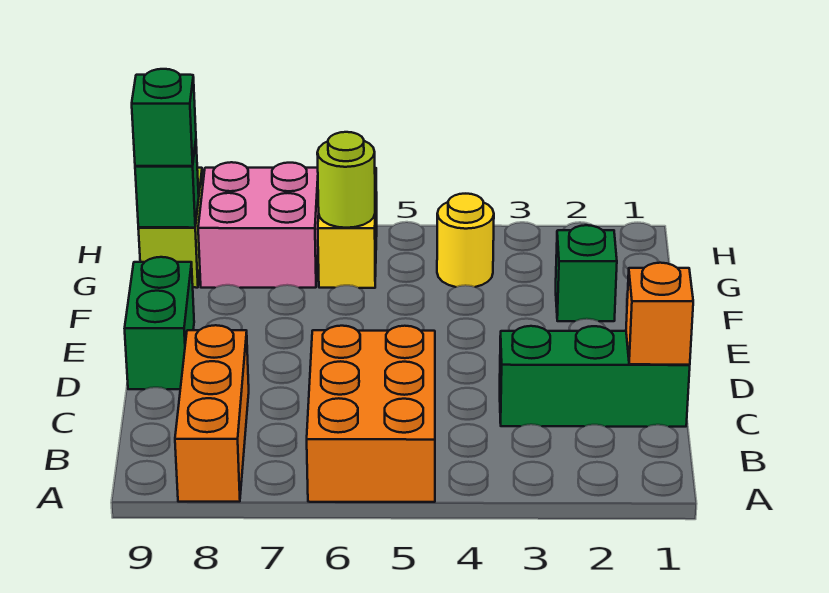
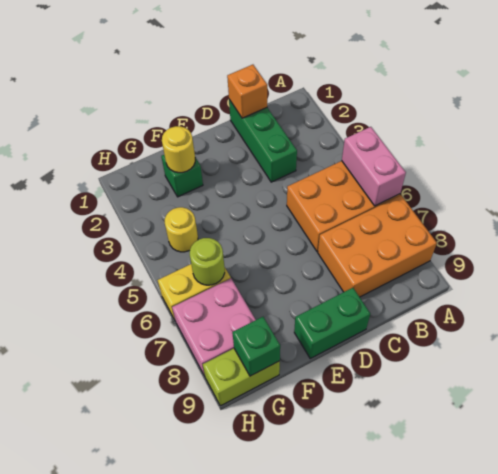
none -> pink 1x2 brick [342,127,406,206]
orange 1x3 brick [175,325,249,502] -> orange 2x3 brick [318,195,437,297]
none -> yellow 1x1 round brick [162,126,195,173]
green 1x1 brick [132,69,196,166] -> none

